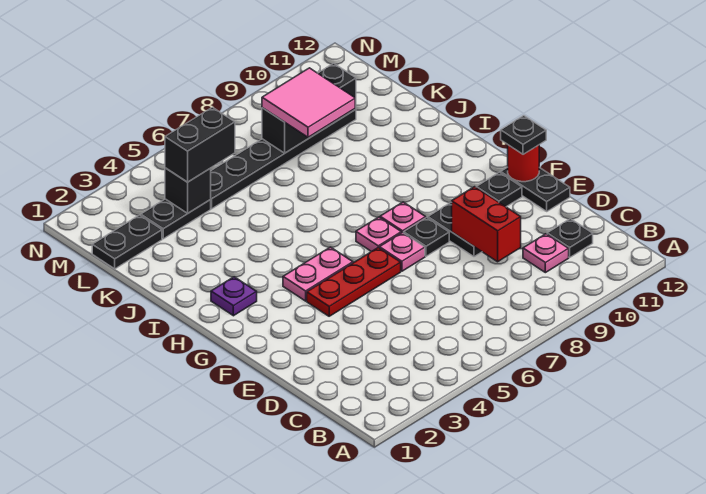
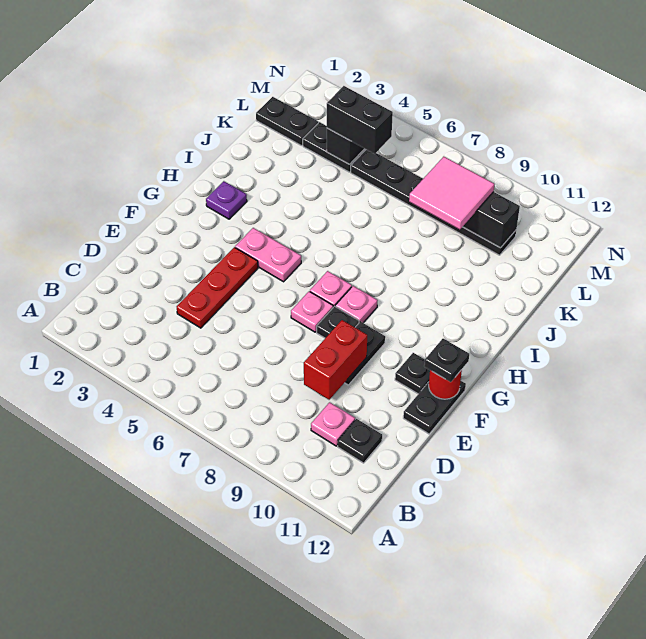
red 1x3 plate [307,248,401,316] -> red 1x3 plate turned to [177,247,258,328]

